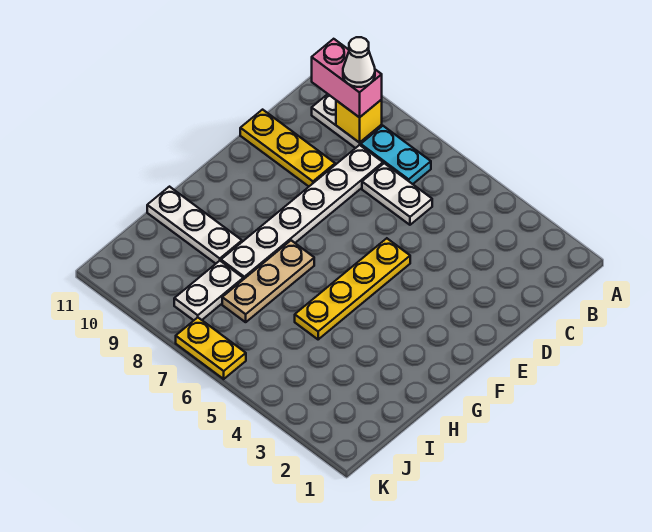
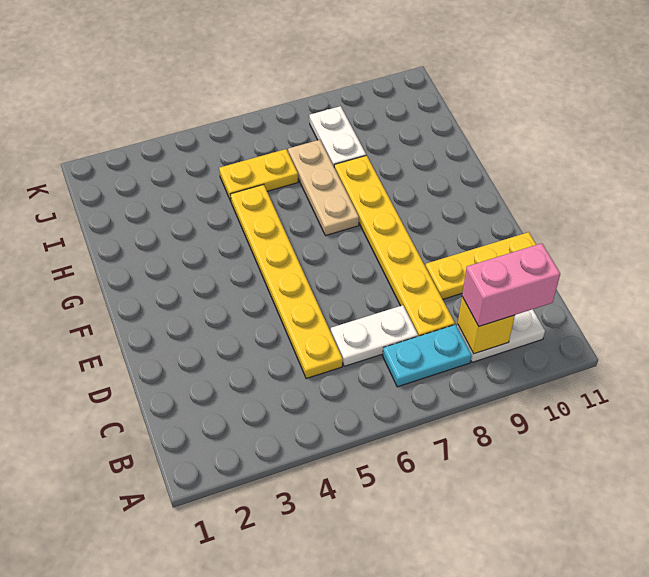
white 1x1 cone [343,37,375,87] -> none
white 1x6 plate [221,145,383,279] -> yellow 1x6 plate [334,155,455,336]
yellow 1x4 plate [295,238,410,339] -> yellow 1x6 plate [230,184,343,379]
white 1x3 plate [147,187,242,264] -> none
yellow 1x2 plate [176,318,246,379] -> yellow 1x2 plate moved to [219,149,298,201]

